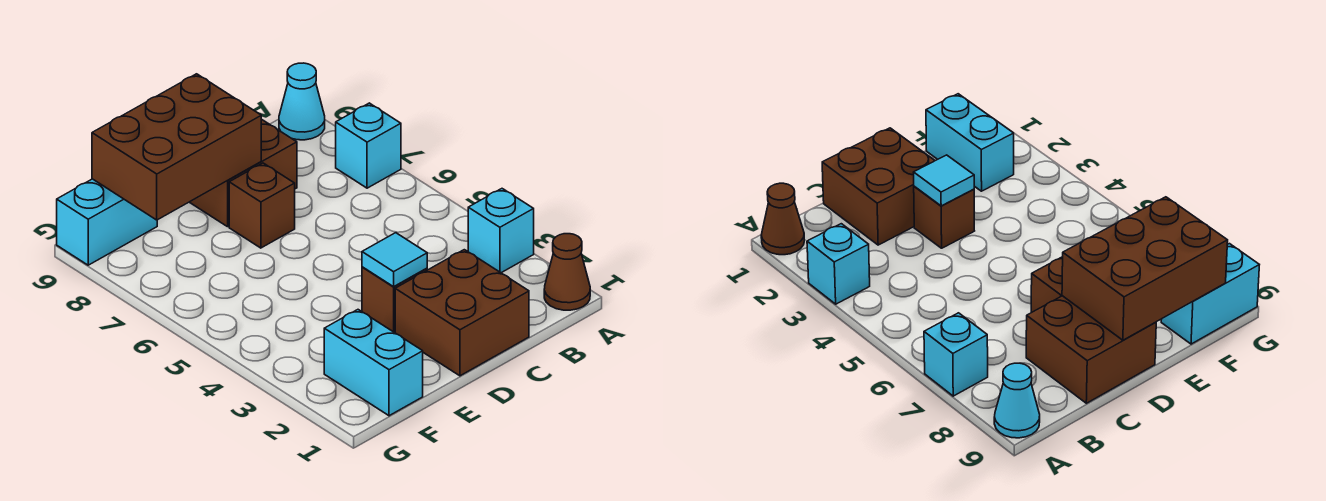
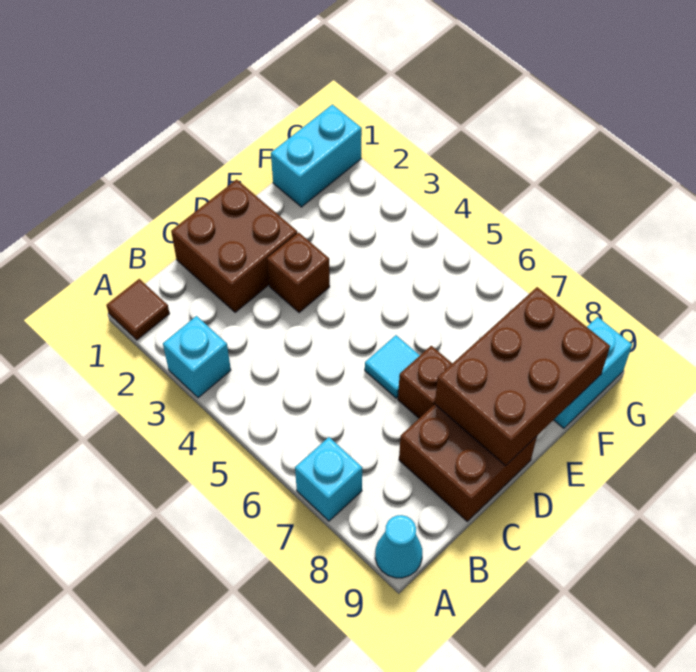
brown 1x1 cone [544,234,590,310] -> brown 1x1 tile [106,279,170,340]
cyan 1x1 tile [362,233,427,287] -> cyan 1x1 tile moved to [365,335,420,398]
cyan 1x2 brick [324,310,423,416] -> cyan 1x2 brick turned to [271,104,362,207]

